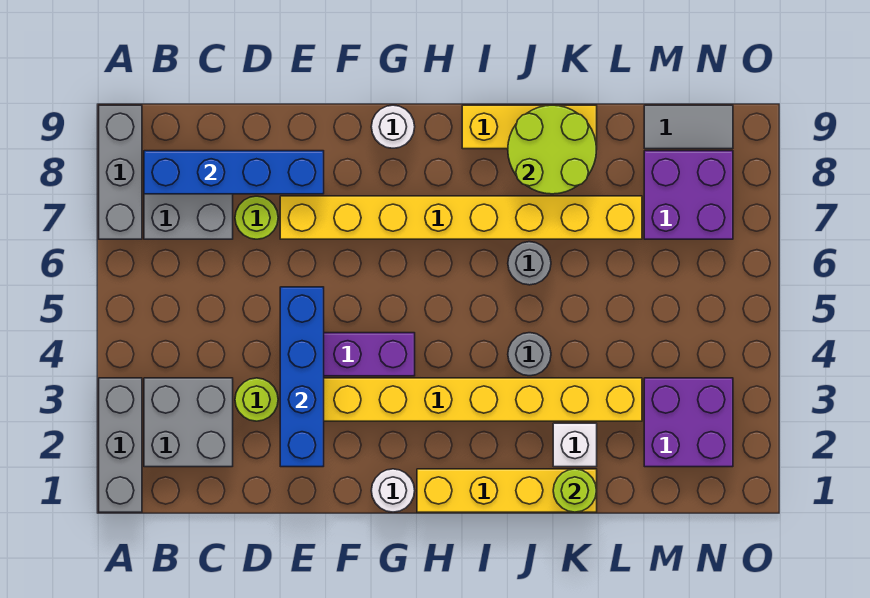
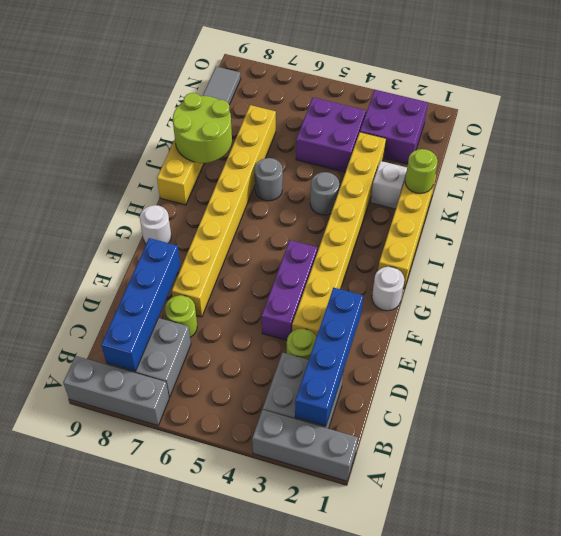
blue 1x4 brick [280,287,324,467] -> blue 1x4 brick turned to [295,288,363,426]
purple 2x2 brick [644,151,733,239] -> purple 2x2 brick moved to [296,98,366,172]

